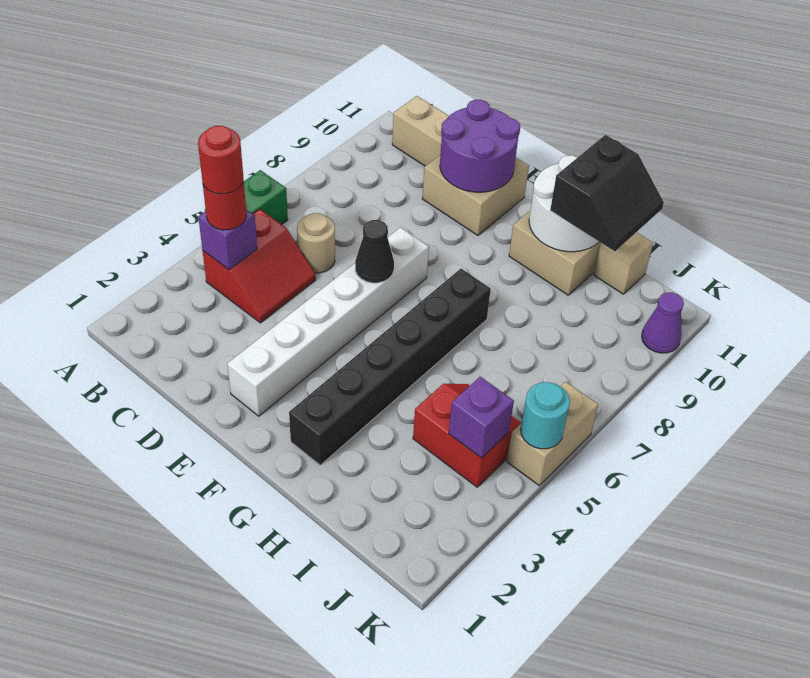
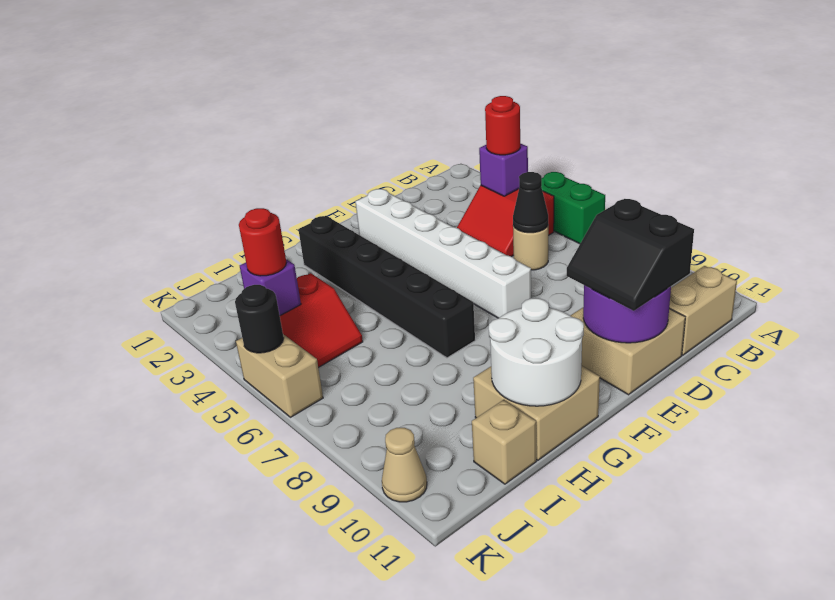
red 1x1 round brick [198,126,243,194] -> red 1x1 round brick moved to [239,208,286,276]
black 1x1 cone [355,220,394,283] -> black 1x1 cone moved to [513,172,548,233]
black 2x2 slope [550,135,664,251] -> black 2x2 slope moved to [567,199,694,311]
cyan 1x1 round brick [521,382,570,449] -> black 1x1 round brick [235,285,284,353]
purple 1x1 cone [642,292,684,353] -> tan 1x1 cone [382,428,427,502]

